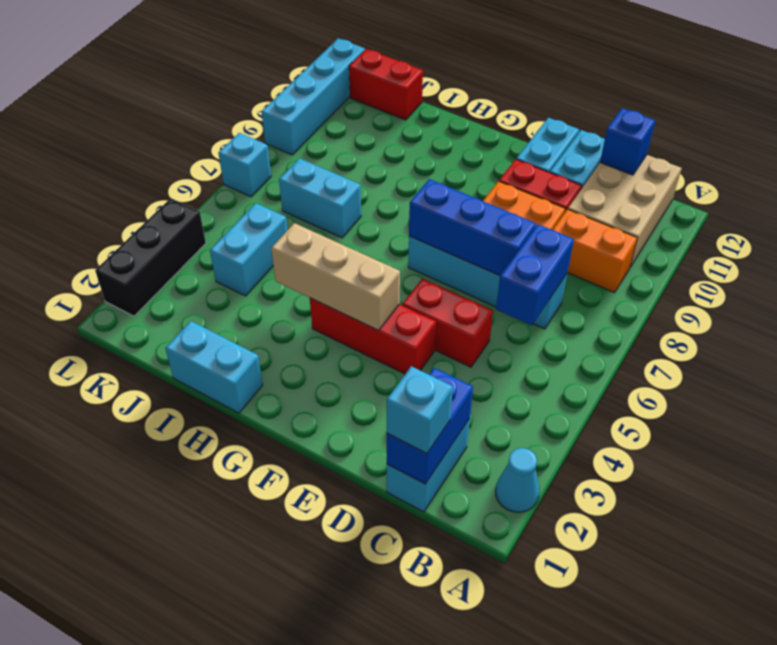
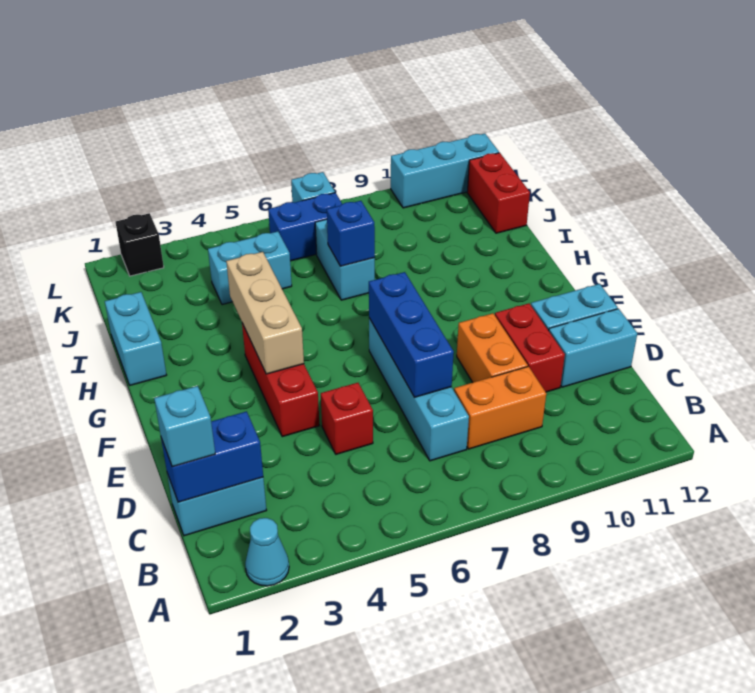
orange 1x2 brick [553,209,637,293] -> orange 1x2 brick turned to [454,366,546,449]
tan 2x3 brick [568,155,682,267] -> none
blue 1x2 brick [496,224,574,325] -> blue 1x2 brick moved to [268,193,342,261]
blue 1x1 brick [600,108,655,175] -> blue 1x1 brick moved to [327,201,375,266]
red 1x2 brick [402,278,493,367] -> red 1x1 brick [321,383,373,454]
black 1x3 brick [95,198,206,316] -> black 1x1 brick [116,213,164,276]
cyan 1x4 brick [262,38,365,155] -> cyan 1x3 brick [391,134,499,208]

